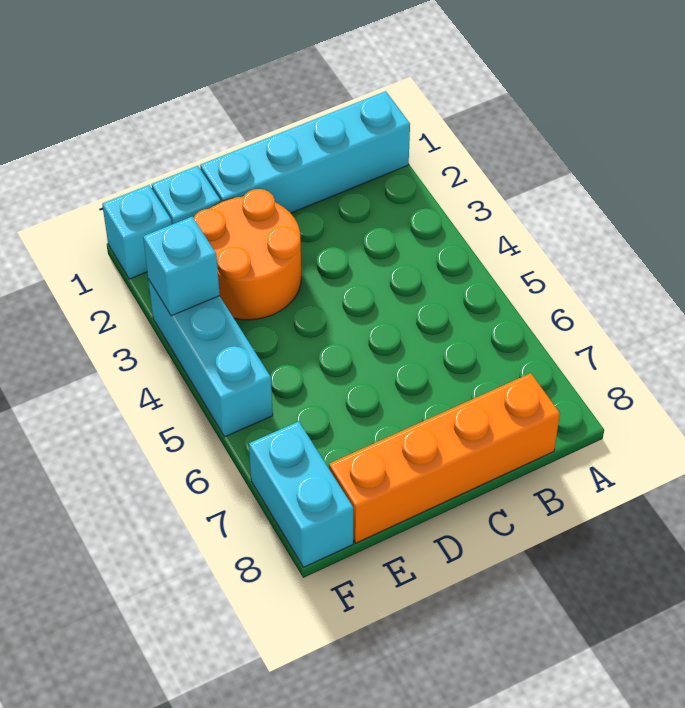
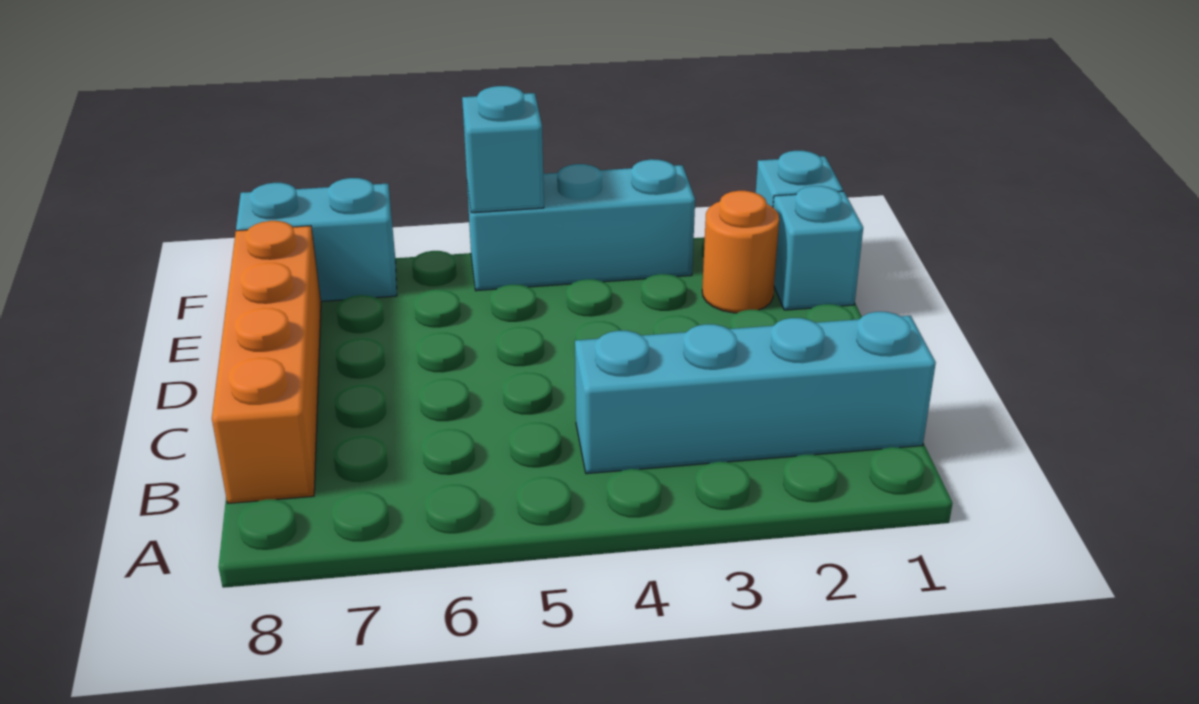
cyan 1x4 brick [200,91,410,213] -> cyan 1x4 brick turned to [575,312,936,474]
orange 2x2 round brick [194,189,301,320] -> orange 1x1 round brick [702,191,779,313]
cyan 1x1 brick [143,217,220,316] -> cyan 1x1 brick moved to [462,86,544,213]

